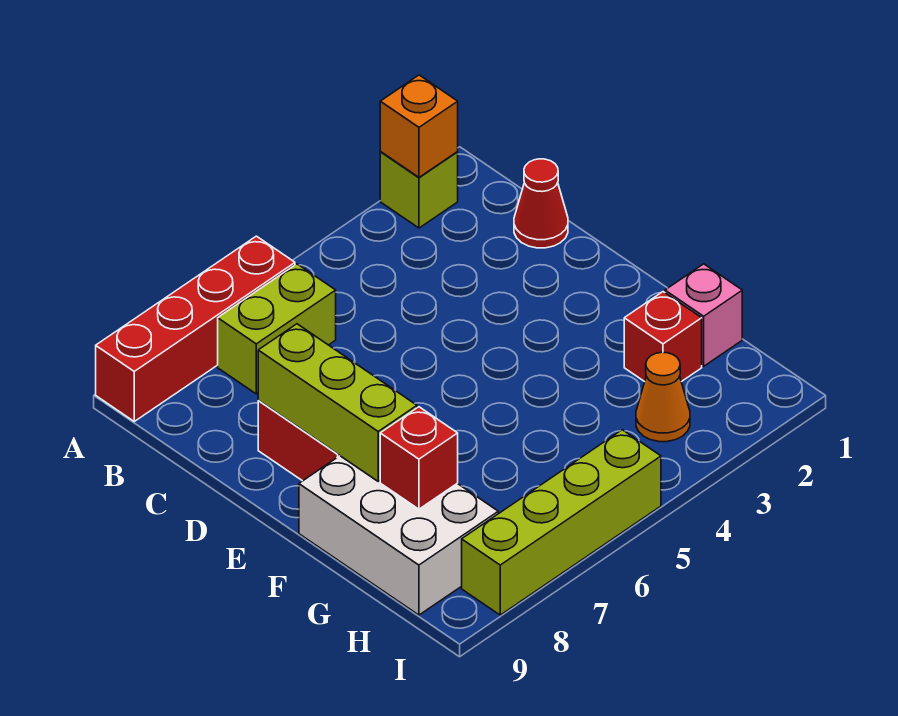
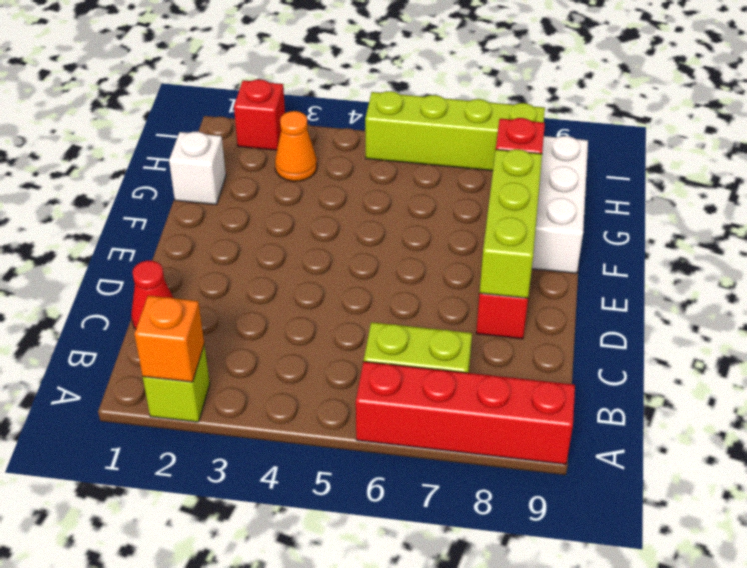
pink 1x1 brick [665,264,742,366] -> white 1x1 brick [169,132,226,205]
red 1x1 brick [624,292,702,382] -> red 1x1 brick moved to [234,80,285,150]

